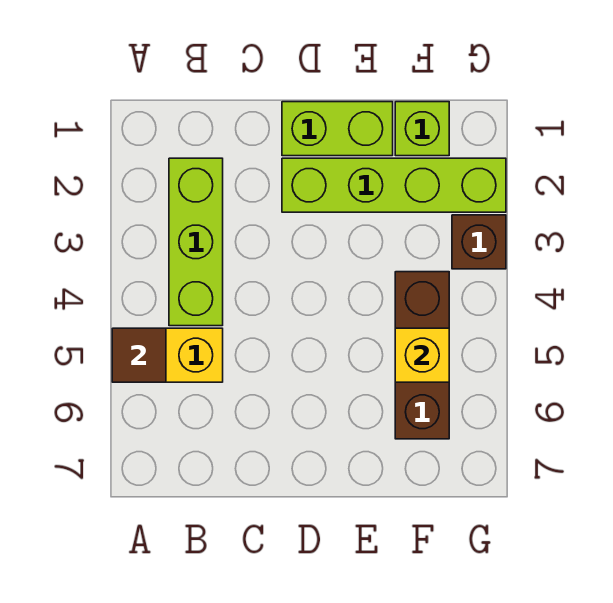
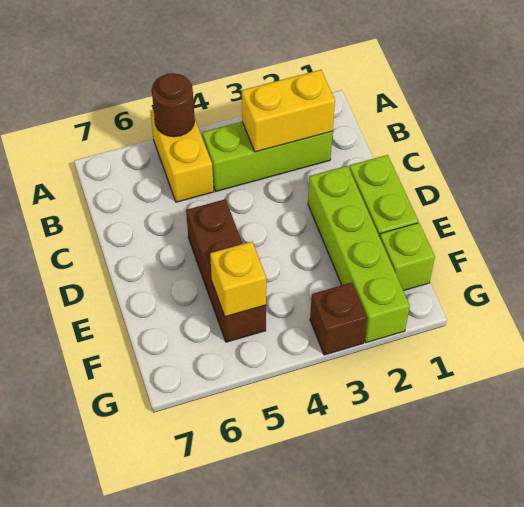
brown 1x1 tile [112,328,166,382] -> brown 1x1 round brick [152,73,195,137]
none -> yellow 1x2 brick [242,70,335,152]
brown 1x3 brick [395,272,449,439] -> brown 1x3 brick turned to [186,199,266,342]

